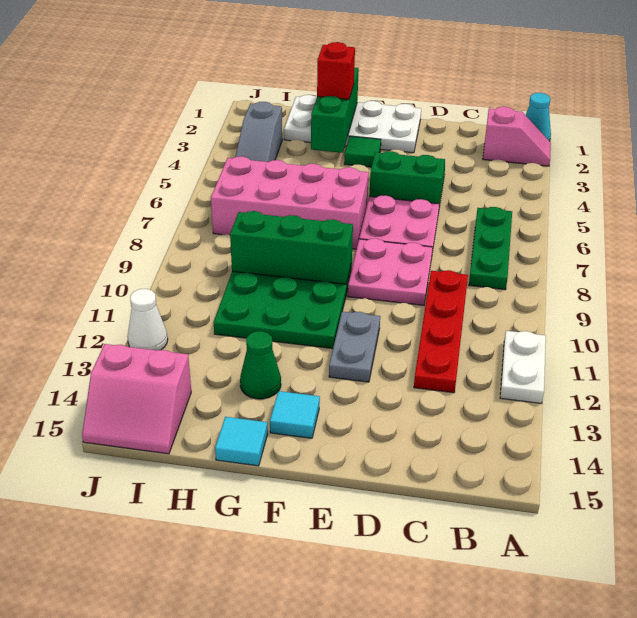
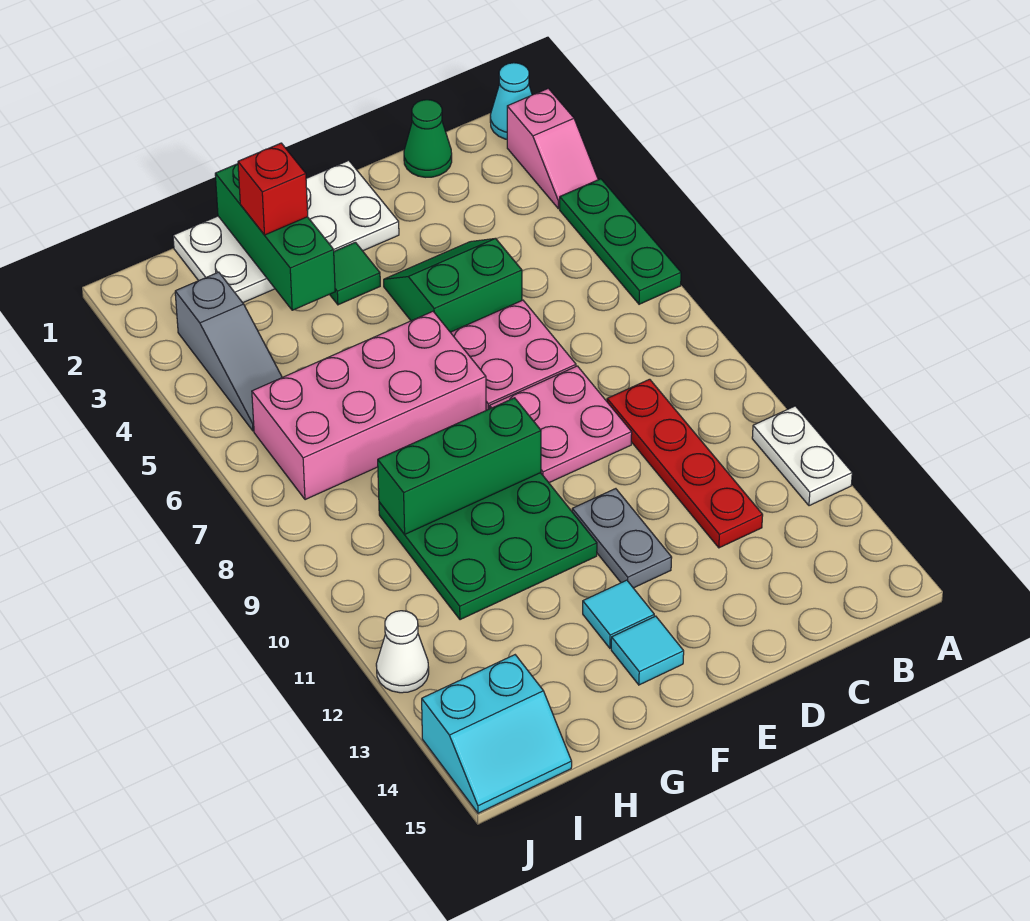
pink 1x2 slope [483,107,551,166] -> pink 1x2 slope turned to [507,88,598,209]
green 1x3 plate [469,207,512,290] -> green 1x3 plate moved to [560,179,681,304]
green 1x1 cone [240,331,281,399] -> green 1x1 cone moved to [404,100,452,177]
cyan 1x1 tile [215,417,268,466] -> cyan 1x1 tile moved to [583,580,654,648]
pink 2x2 slope [82,344,191,454] -> cyan 2x2 slope [422,655,572,813]

